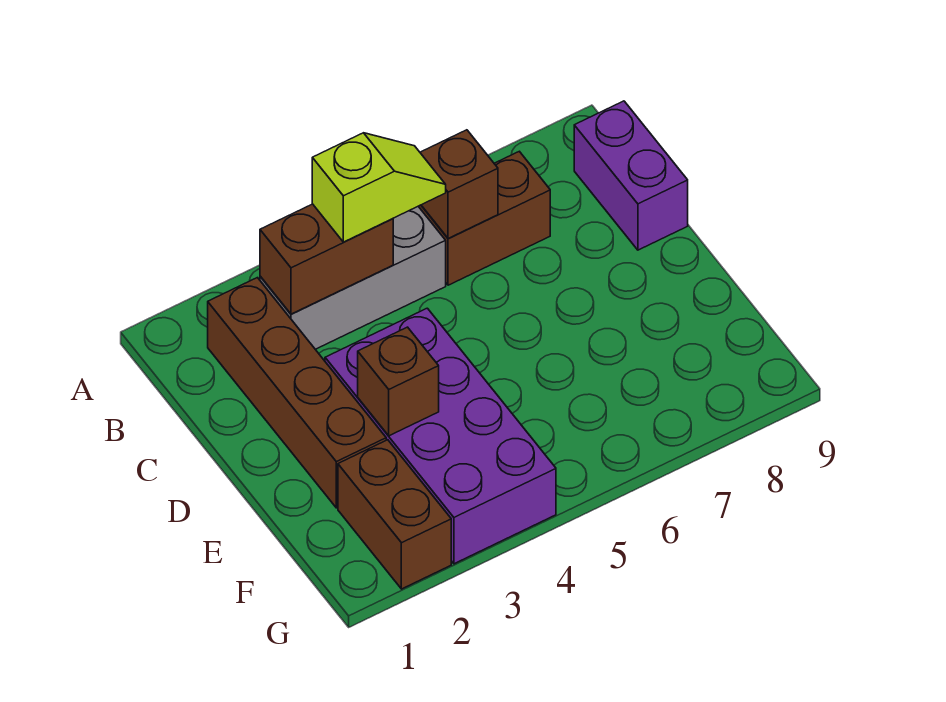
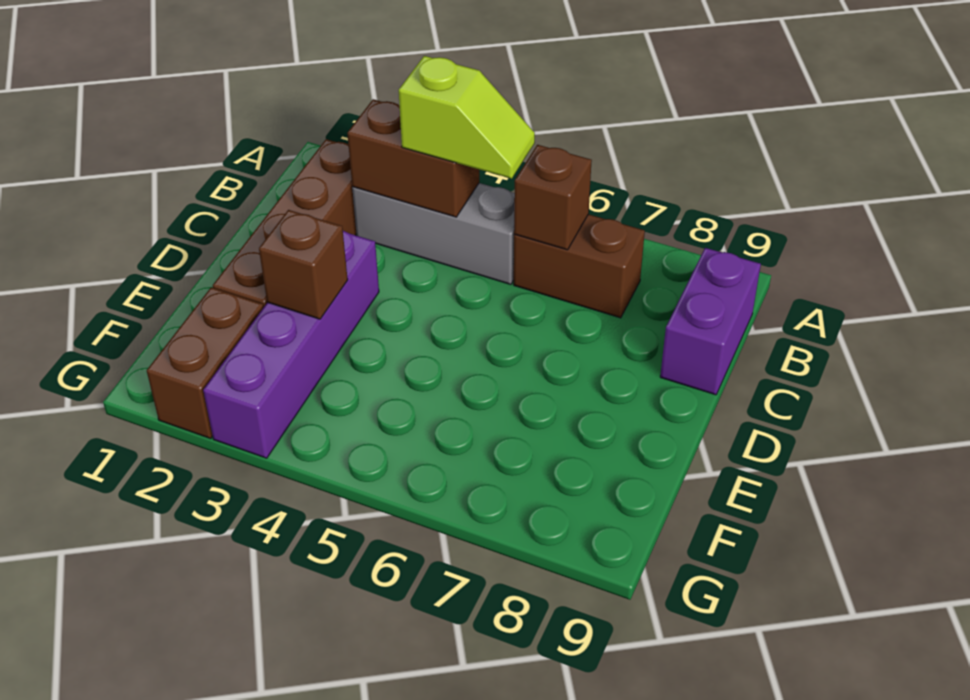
purple 2x4 brick [325,308,556,564] -> purple 1x4 brick [203,231,379,458]

